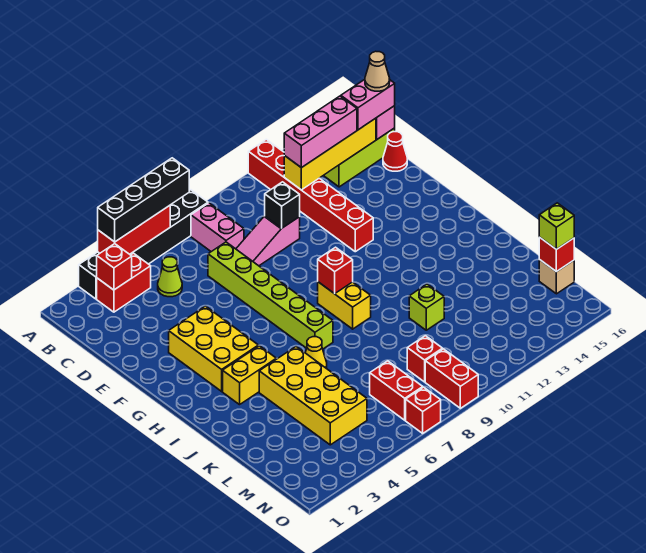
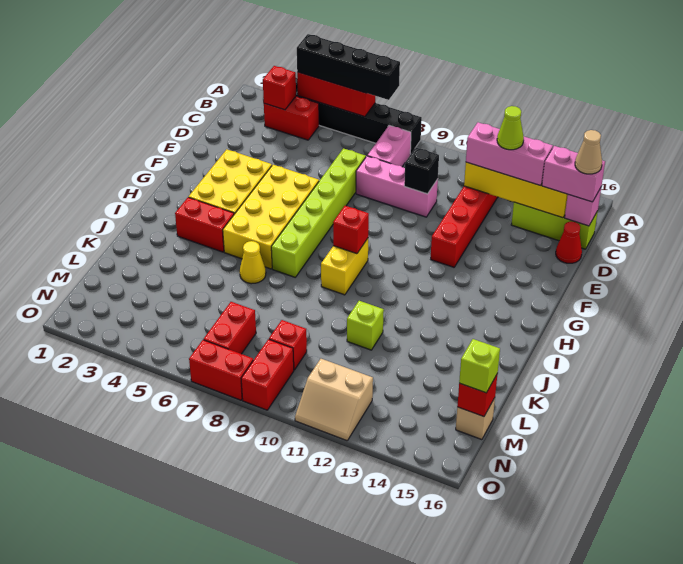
lime 1x1 cone [158,257,182,297] -> lime 1x1 cone moved to [497,106,524,150]
pink 1x3 slope [236,216,300,266] -> pink 1x3 brick [356,156,438,217]
yellow 1x2 brick [223,346,276,405] -> red 1x2 brick [175,197,234,252]
yellow 2x4 brick [259,347,367,445] -> yellow 2x4 brick moved to [223,165,319,269]
none -> tan 2x2 slope [295,359,373,441]
red 1x1 brick [406,387,441,433] -> red 1x2 brick [189,340,253,400]

